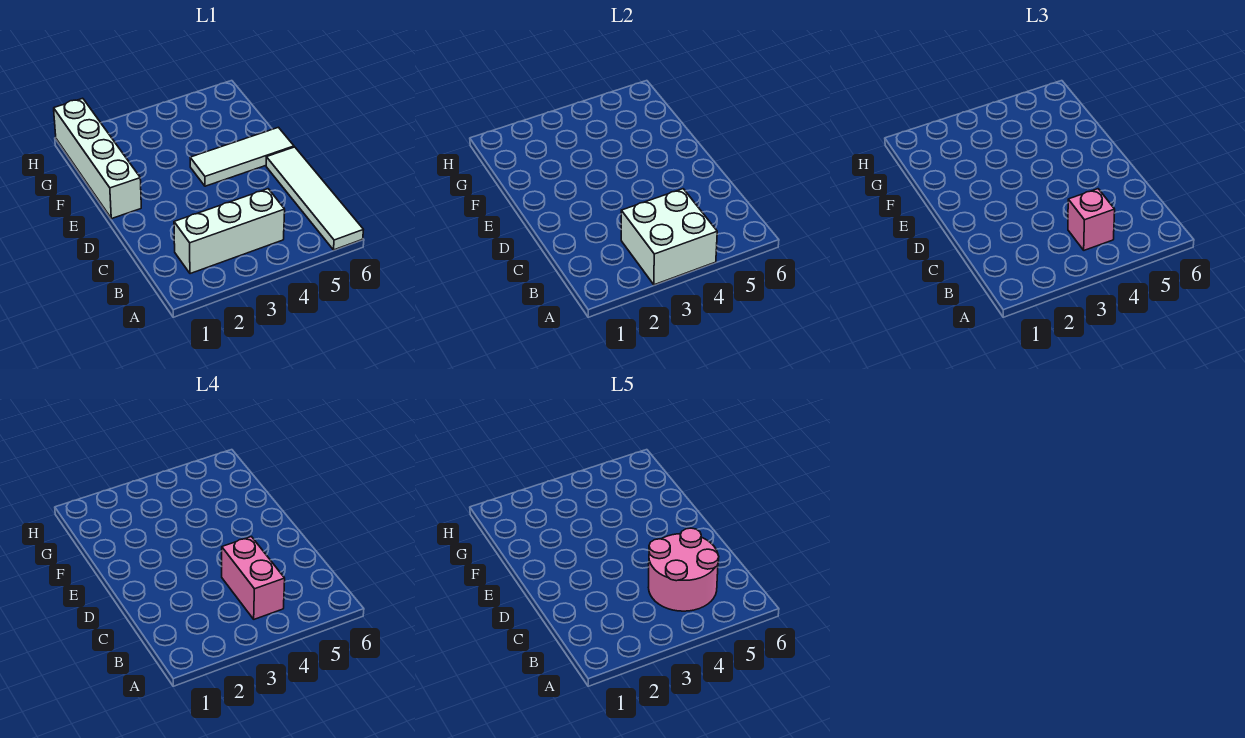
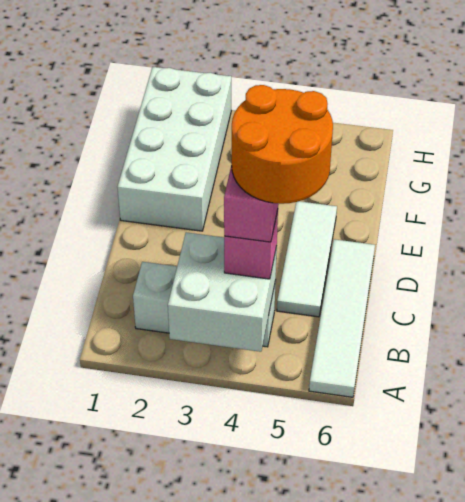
pink 2x2 round brick [648,528,719,611] -> orange 2x2 round brick [232,85,333,204]
white 1x4 brick [54,98,141,219] -> white 2x4 brick [117,67,231,231]
white 1x3 tile [190,127,294,186] -> white 1x3 tile turned to [277,201,337,317]

